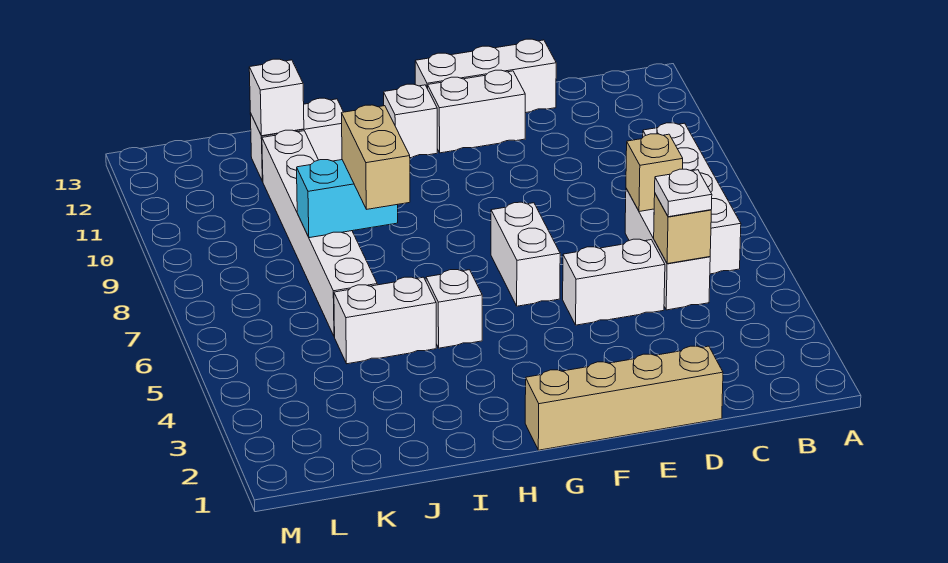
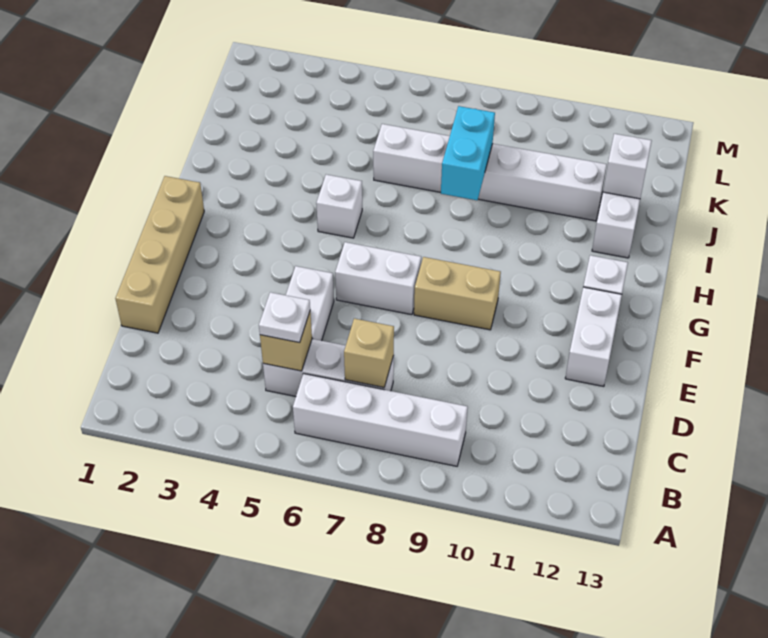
white 1x3 brick [415,39,556,113] -> none
white 1x2 brick [334,277,436,364] -> none
tan 1x2 brick [342,105,410,209] -> tan 1x2 brick moved to [414,257,501,330]

